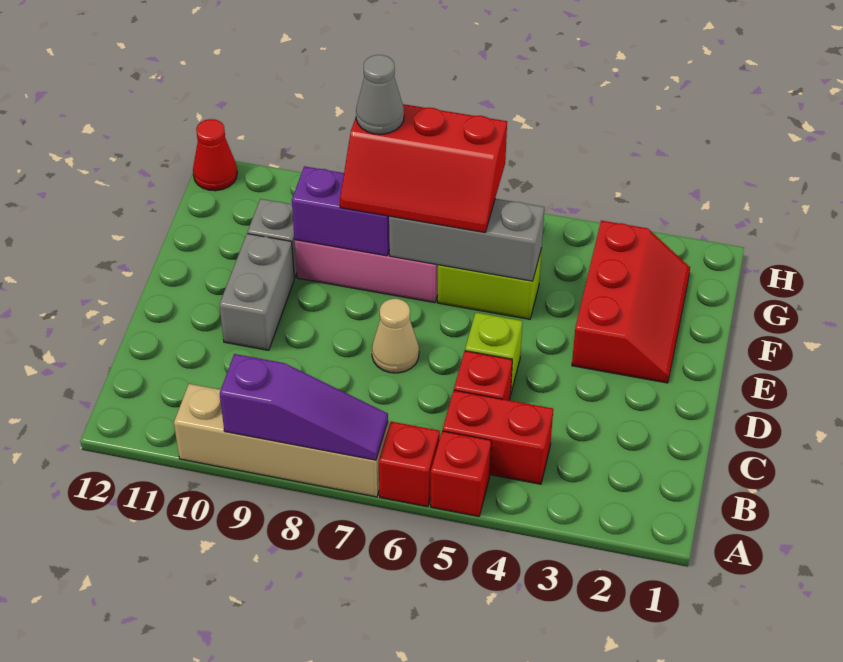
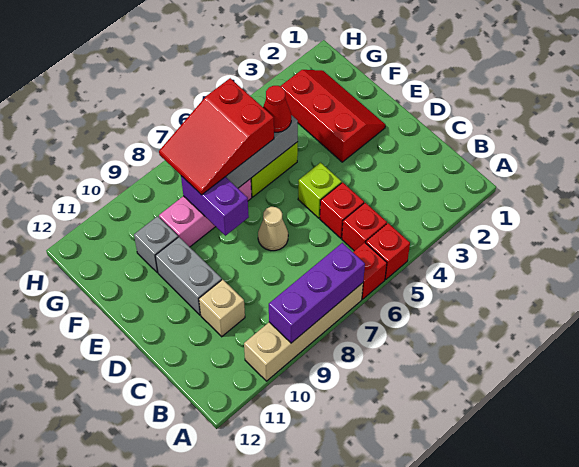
purple 1x3 slope [220,354,388,460] -> purple 1x3 brick [269,243,365,343]
red 1x2 brick [443,390,553,484] -> red 1x1 brick [342,203,387,251]
none -> tan 1x1 brick [199,279,245,337]
red 2x3 slope [340,104,507,233] -> red 2x3 slope turned to [159,78,274,195]
purple 1x2 brick [292,166,390,256] -> purple 1x2 brick turned to [181,176,249,236]
grey 1x1 cone [356,55,404,134] -> none
red 1x1 cone [193,119,237,191] -> red 1x1 cone moved to [263,86,291,132]

